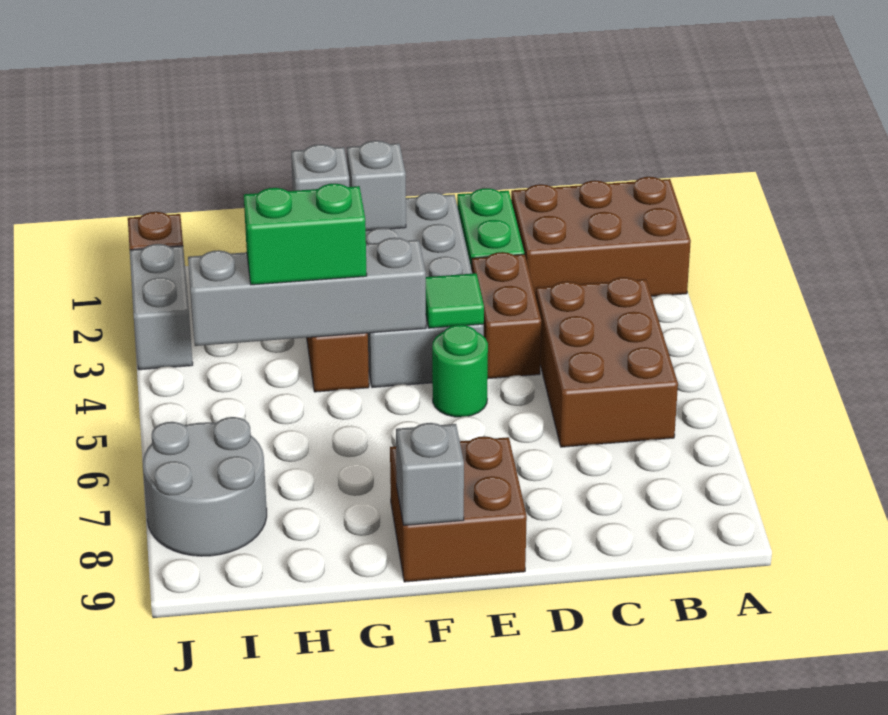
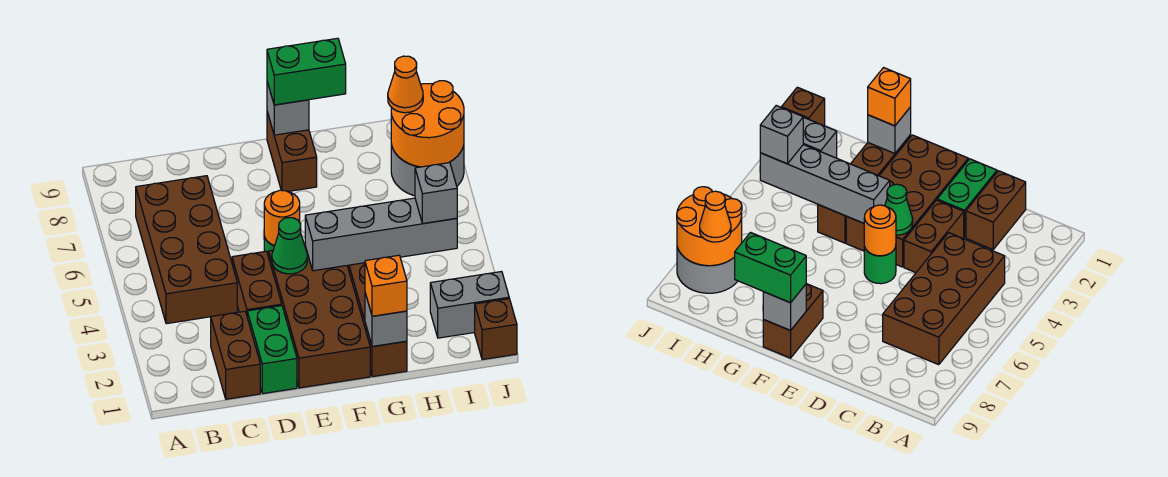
brown 2x3 brick [511,177,691,296] -> brown 1x2 brick [211,311,260,399]
brown 2x3 brick [536,277,678,447] -> brown 2x4 brick [136,176,237,324]
grey 2x4 brick [366,192,484,388] -> brown 2x4 brick [269,246,370,388]
green 1x1 tile [426,273,484,328] -> green 1x1 cone [272,218,307,274]
none -> orange 1x1 round brick [264,190,300,246]
brown 2x2 brick [390,436,527,582] -> brown 1x2 brick [267,112,317,192]
grey 1x1 brick [347,141,406,231] -> grey 1x1 brick moved to [415,163,457,223]
none -> orange 1x1 brick [365,255,407,316]
green 1x2 brick [244,184,367,285] -> green 1x2 brick moved to [267,38,346,105]
none -> orange 2x2 round brick [391,81,464,167]
none -> orange 1x1 cone [388,56,423,113]
grey 1x2 brick [130,244,193,370] -> grey 1x2 brick turned to [430,272,509,338]

